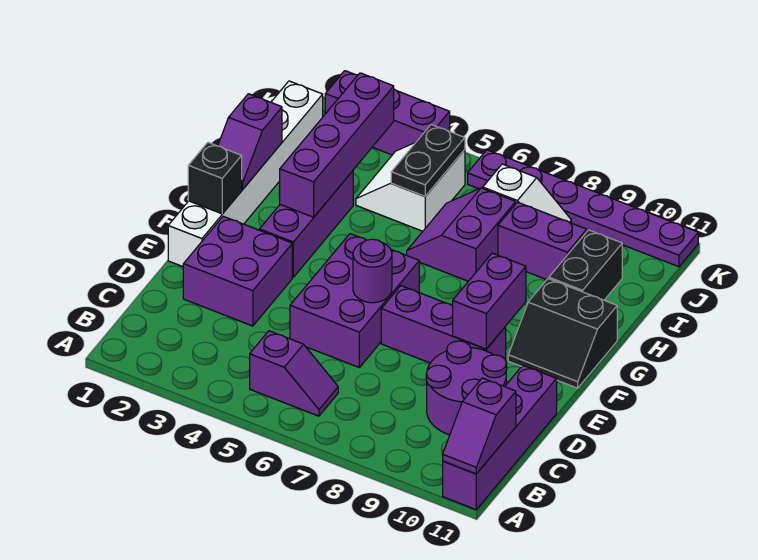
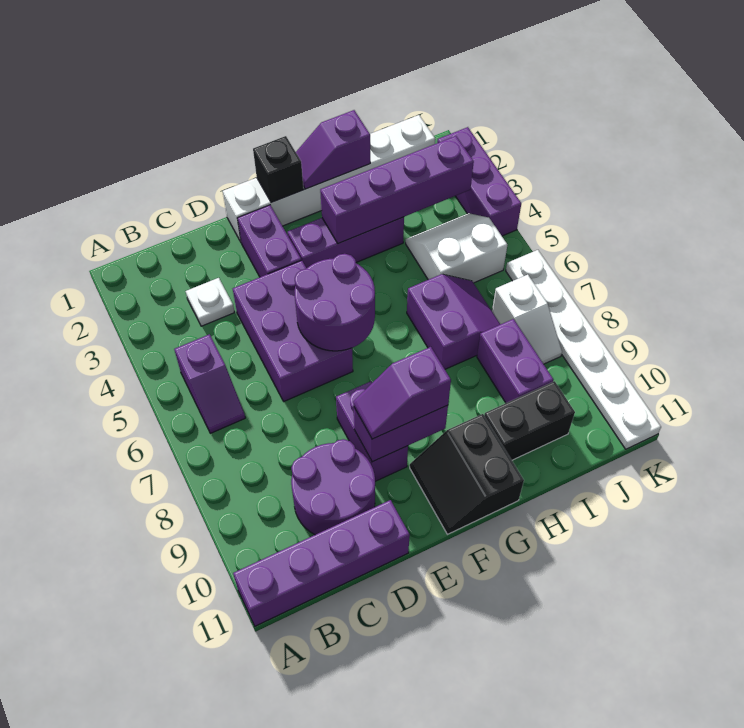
purple 1x2 slope [443,378,516,474] -> purple 1x2 slope moved to [353,347,451,439]
none -> white 1x1 plate [186,278,235,326]
purple 2x2 brick [183,216,292,326] -> purple 1x2 brick [238,205,301,277]
purple 2x3 brick [290,234,419,367] -> purple 2x3 brick turned to [233,260,353,401]
purple 1x1 round brick [353,239,392,303] -> purple 2x2 round brick [294,254,375,351]
purple 1x3 brick [381,286,506,363] -> purple 1x2 brick [336,381,408,481]
purple 2x2 slope [407,188,516,281] -> purple 2x2 slope turned to [407,274,500,369]
black 1x2 plate [391,125,465,196] -> none
purple 1x6 plate [468,150,698,267] -> white 1x6 plate [506,250,661,449]

